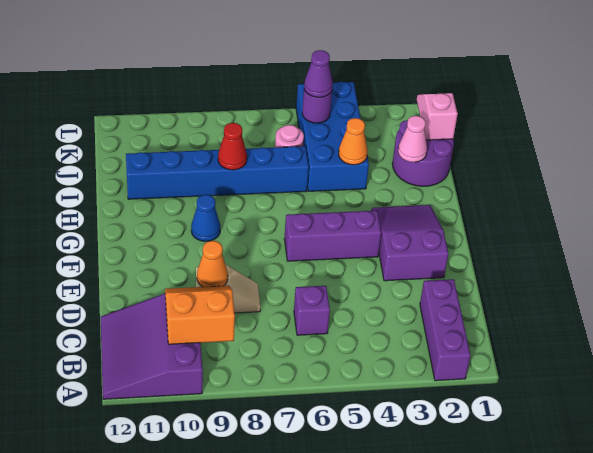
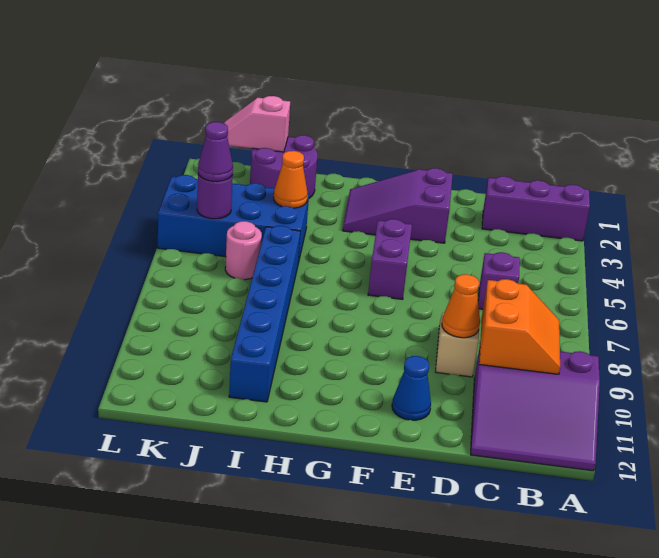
orange 2x2 slope [165,286,235,344] -> orange 2x2 slope turned to [479,279,560,374]
purple 1x3 brick [284,211,381,261] -> purple 1x2 brick [368,219,412,299]
blue 1x1 cone [191,195,220,241] -> blue 1x1 cone moved to [392,356,431,420]
pink 1x1 cone [398,116,427,162] -> none
red 1x1 cone [218,123,247,170] -> none

